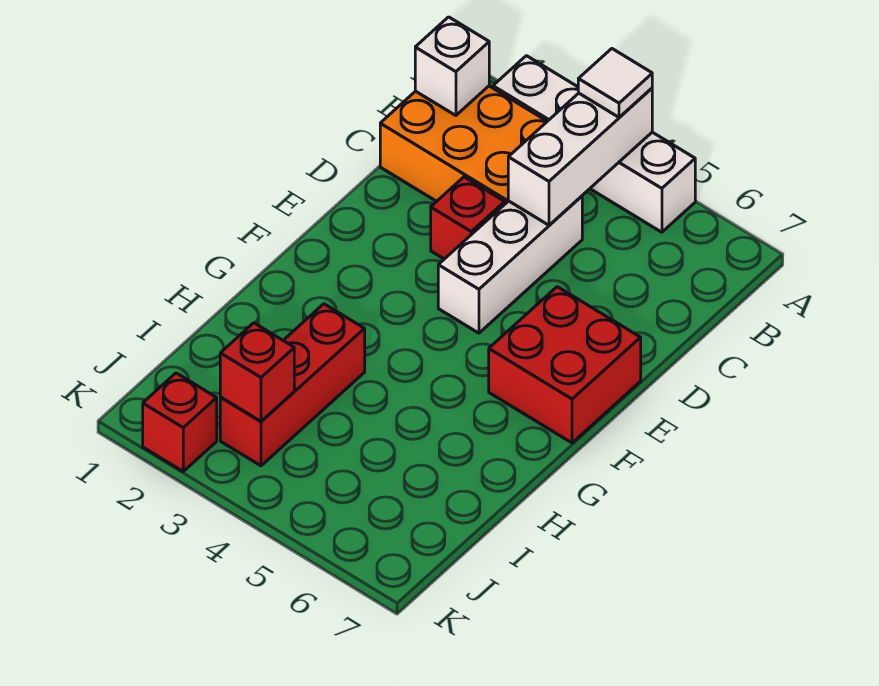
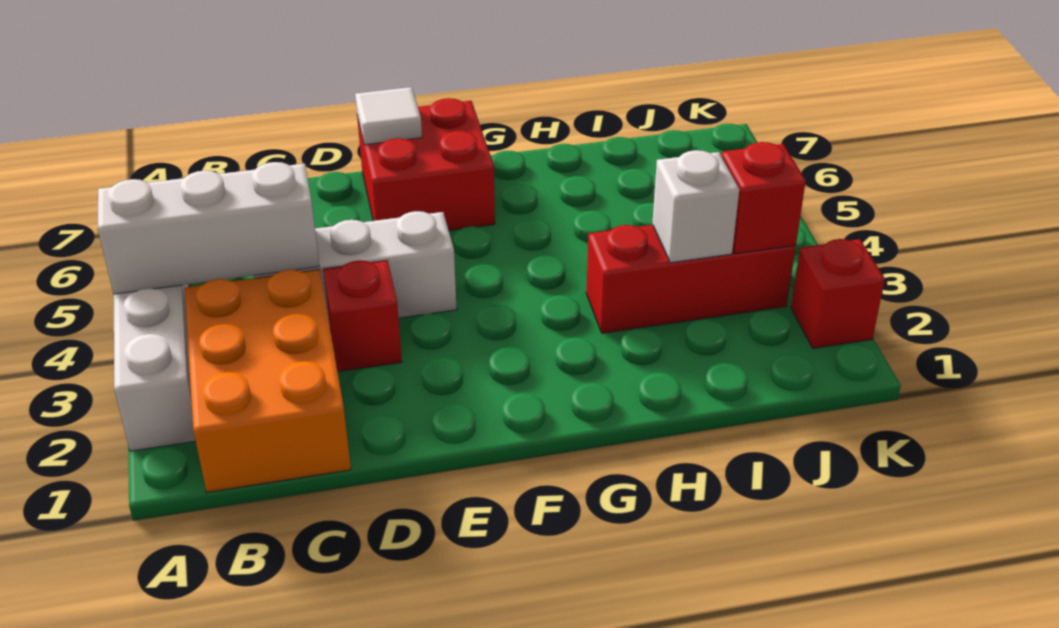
white 1x1 tile [578,49,652,117] -> white 1x1 tile moved to [355,87,422,145]
white 1x1 brick [415,17,489,115] -> white 1x1 brick moved to [652,150,739,263]

